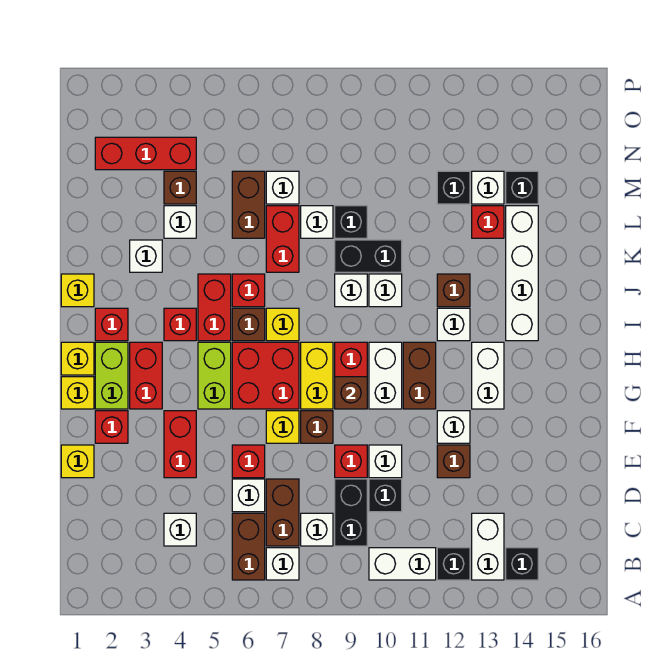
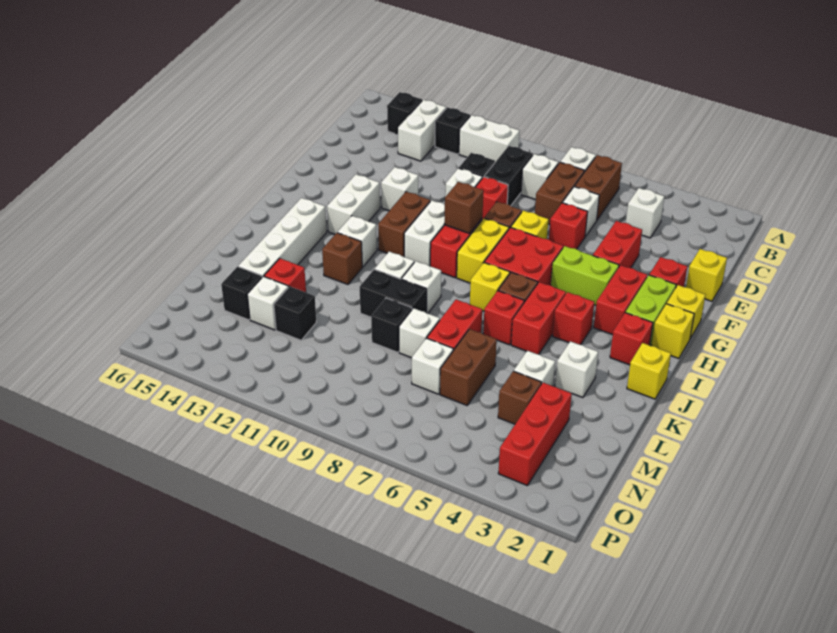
brown 1x1 brick [437,445,470,478] -> none
lime 1x2 brick [198,342,231,409] -> lime 1x2 brick turned to [551,246,619,305]
red 1x3 brick [95,137,196,170] -> red 1x3 brick turned to [498,383,572,486]

